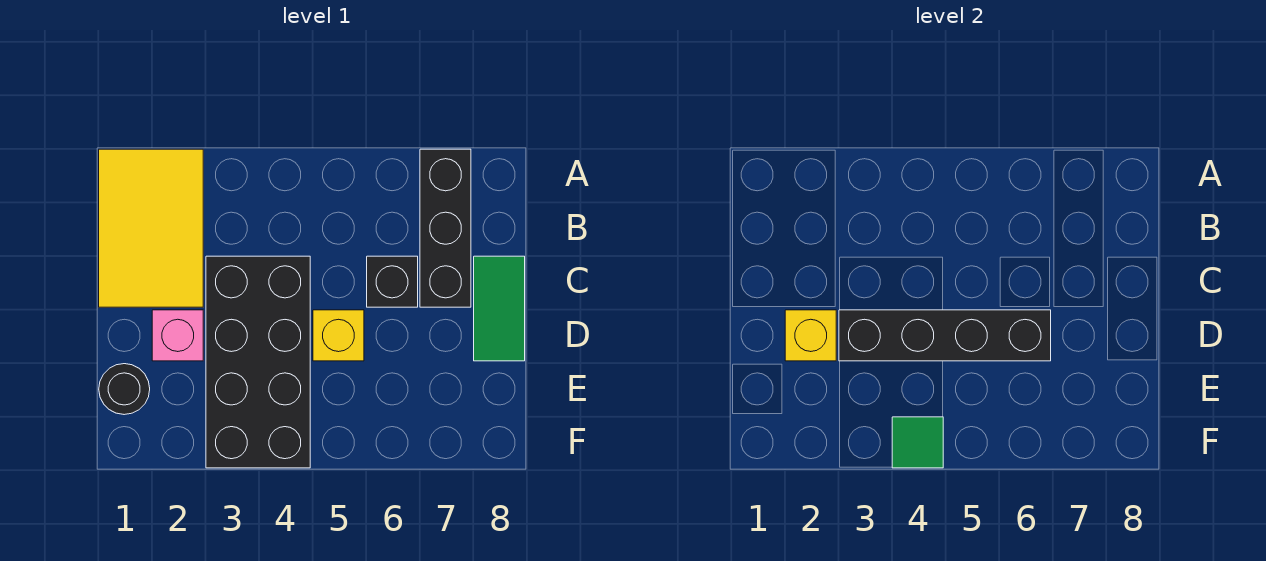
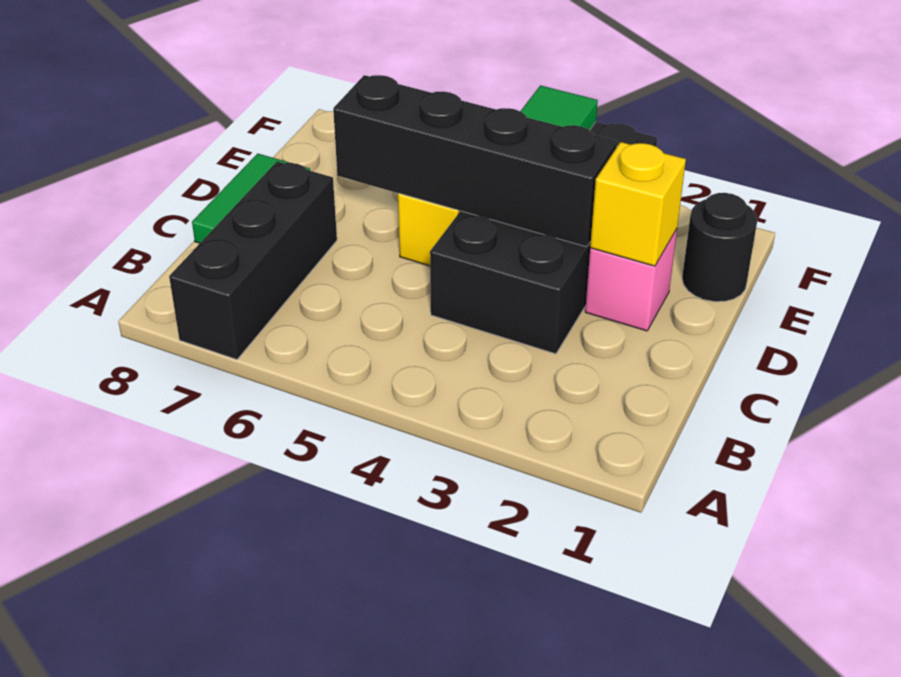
yellow 2x3 tile [99,149,203,307] -> none
black 1x1 brick [367,256,418,307] -> none

